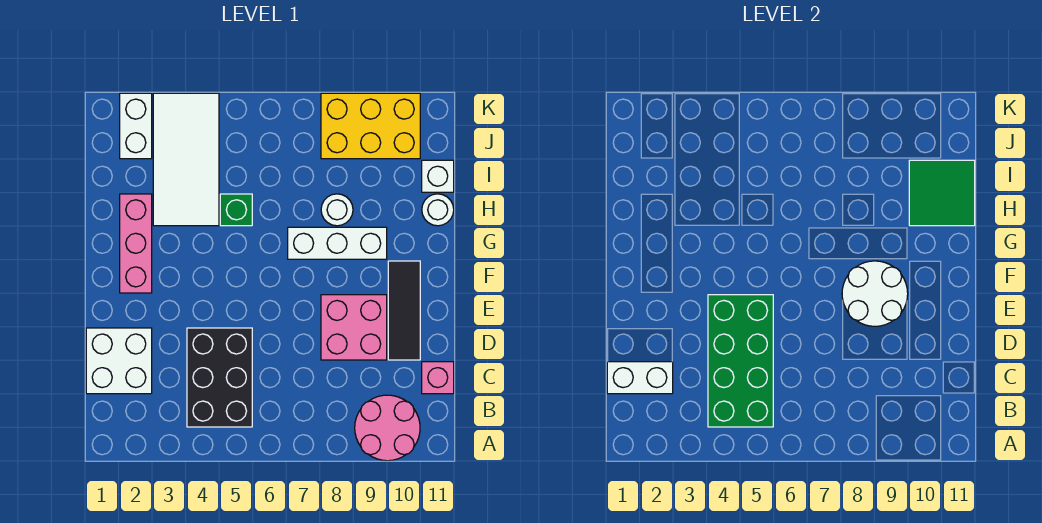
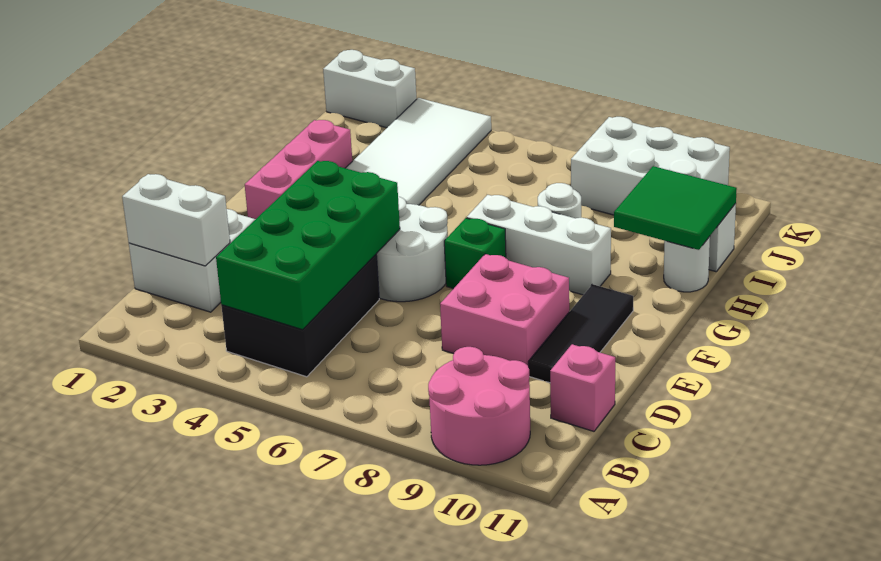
white 2x2 round brick [842,261,908,326] -> white 2x2 round brick moved to [376,197,448,302]
green 1x1 brick [220,194,252,226] -> green 1x1 brick moved to [444,218,506,289]
white 1x2 brick [120,93,152,159] -> white 1x2 brick turned to [323,50,416,128]
yellow 2x3 brick [321,93,420,159] -> white 2x3 brick [571,117,730,215]

